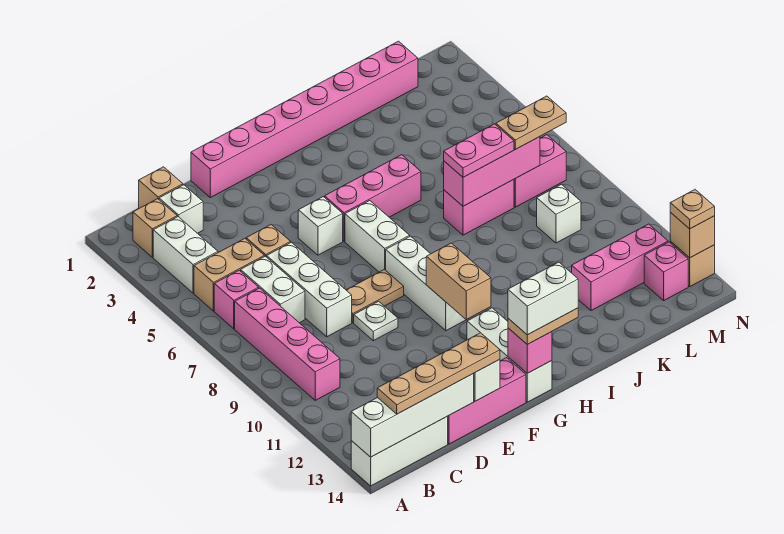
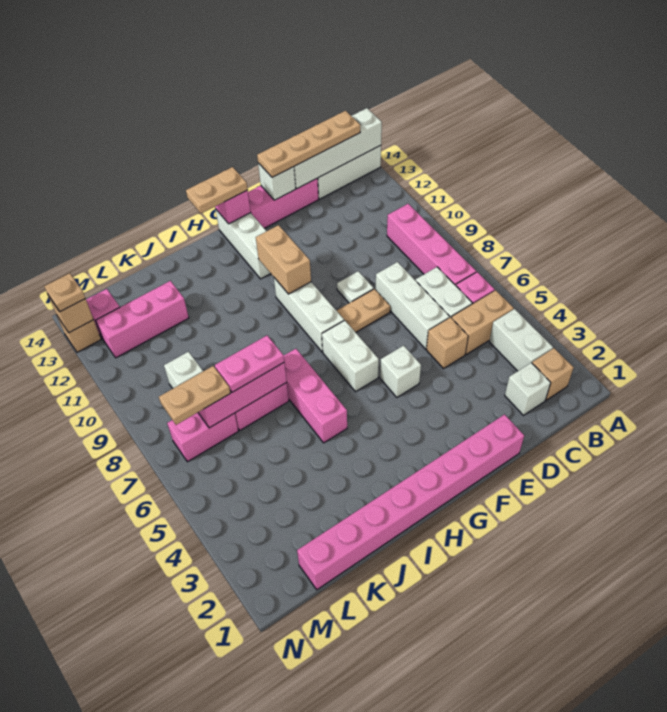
tan 1x1 brick [139,167,183,208] -> none
pink 1x3 brick [325,155,421,241] -> pink 1x3 brick turned to [284,349,347,443]
white 1x2 brick [508,262,578,335] -> none

